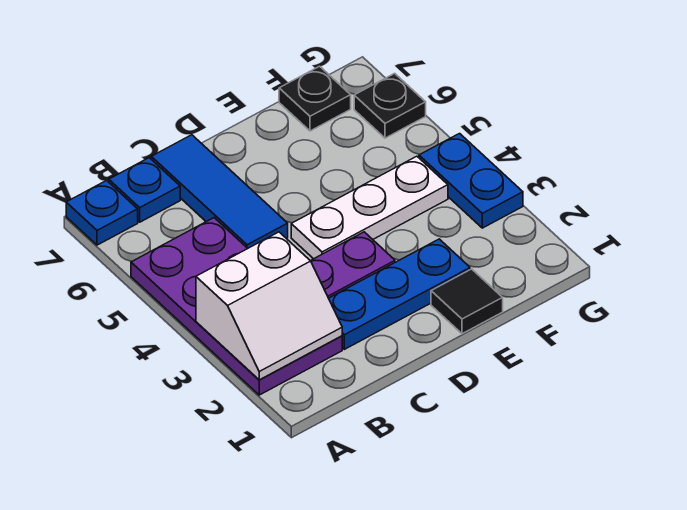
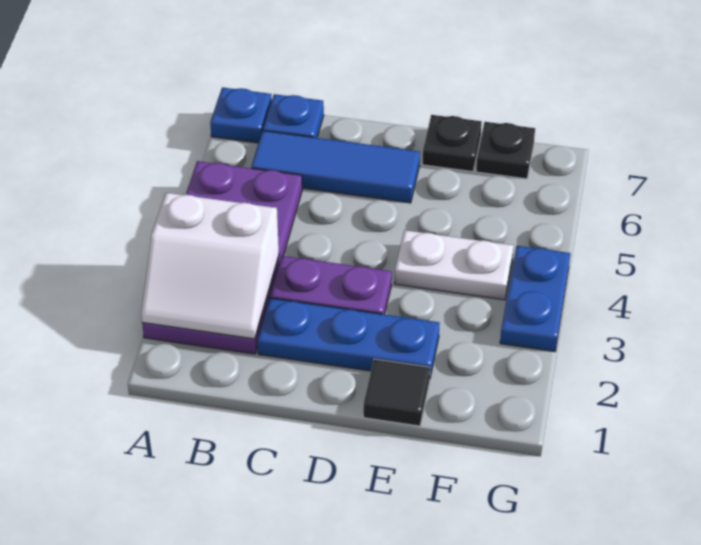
blue 1x3 tile [151,135,288,248] -> blue 1x3 tile turned to [251,131,420,203]
white 1x3 plate [291,156,448,259] -> white 1x2 plate [395,230,514,300]
black 1x1 plate [354,73,426,138] -> black 1x1 plate moved to [422,115,482,172]

